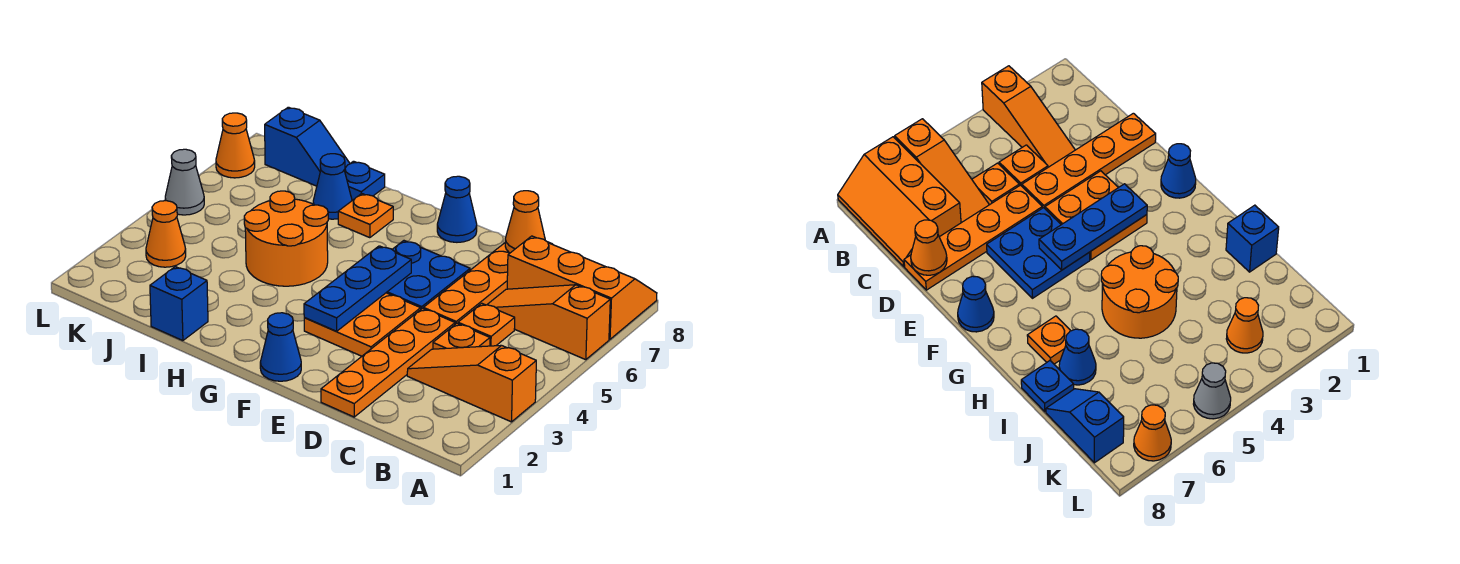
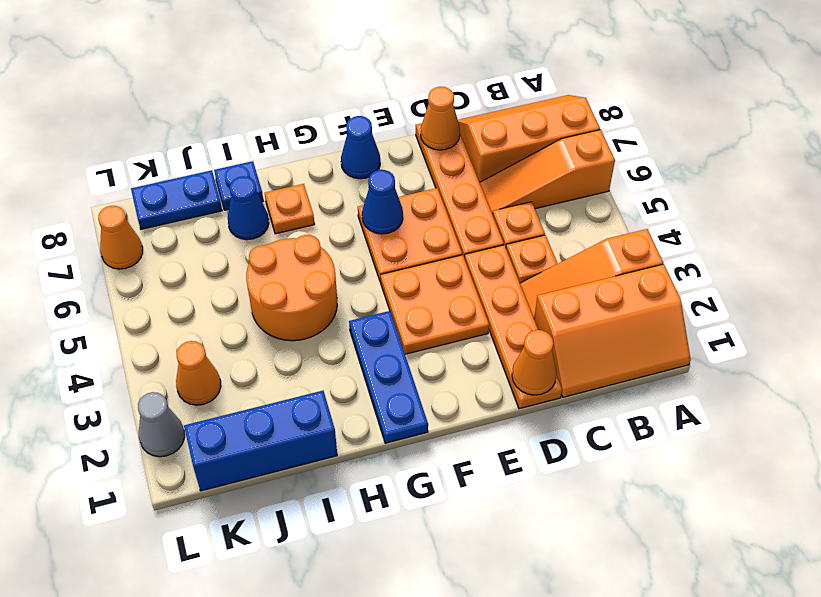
none -> orange 2x3 slope [534,264,691,397]
none -> orange 1x1 cone [512,330,557,395]
blue 2x2 plate [386,241,470,309] -> orange 2x2 plate [358,188,462,282]
blue 1x1 cone [260,313,301,381] -> blue 1x1 cone moved to [362,170,403,234]
blue 1x3 plate [304,246,411,331] -> blue 1x3 plate moved to [349,311,428,443]
blue 1x1 brick [150,267,208,341] -> blue 1x3 brick [184,391,337,491]
blue 1x2 slope [265,107,350,186] -> blue 1x2 plate [131,170,222,229]
grey 1x1 cone [165,149,204,215] -> grey 1x1 cone moved to [138,392,185,457]

